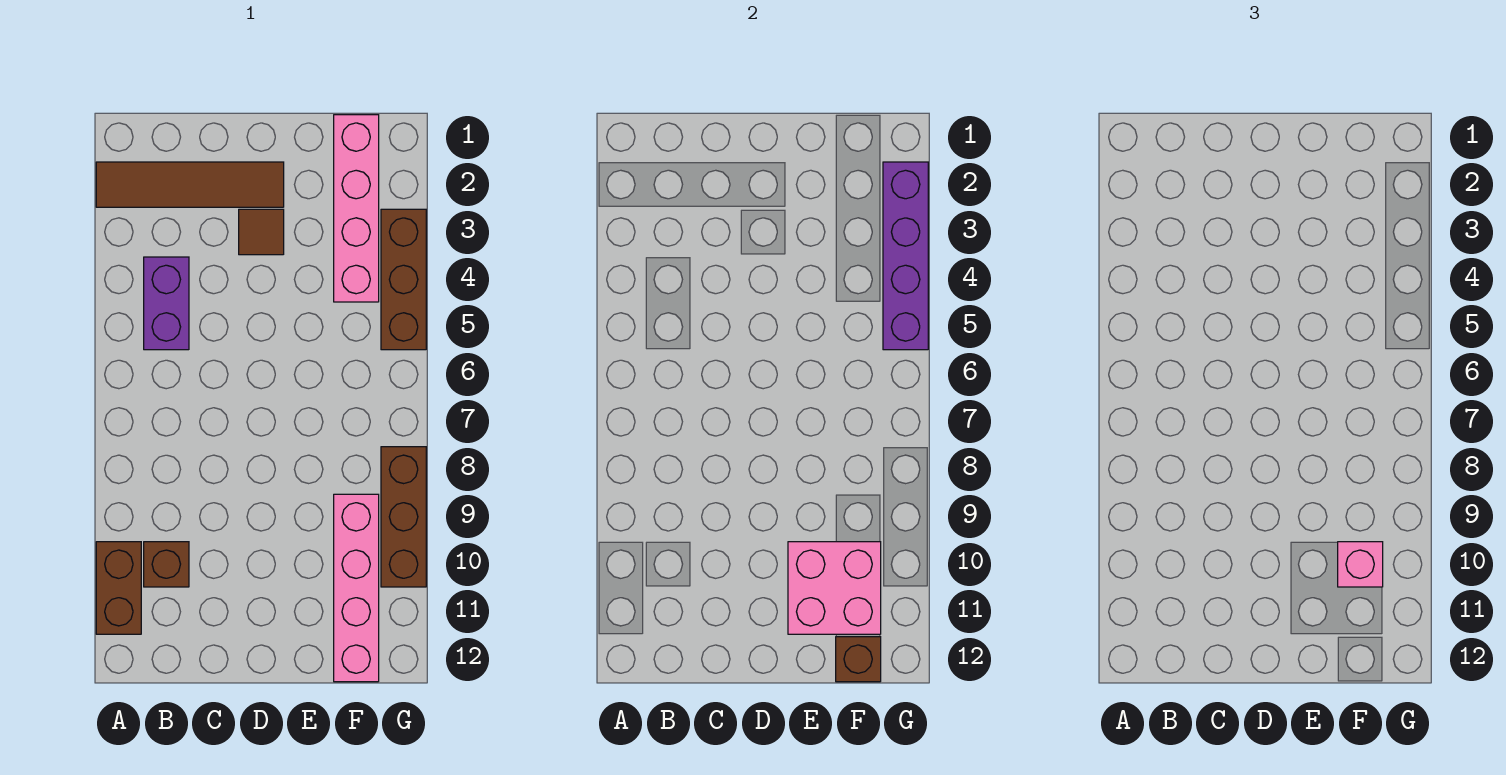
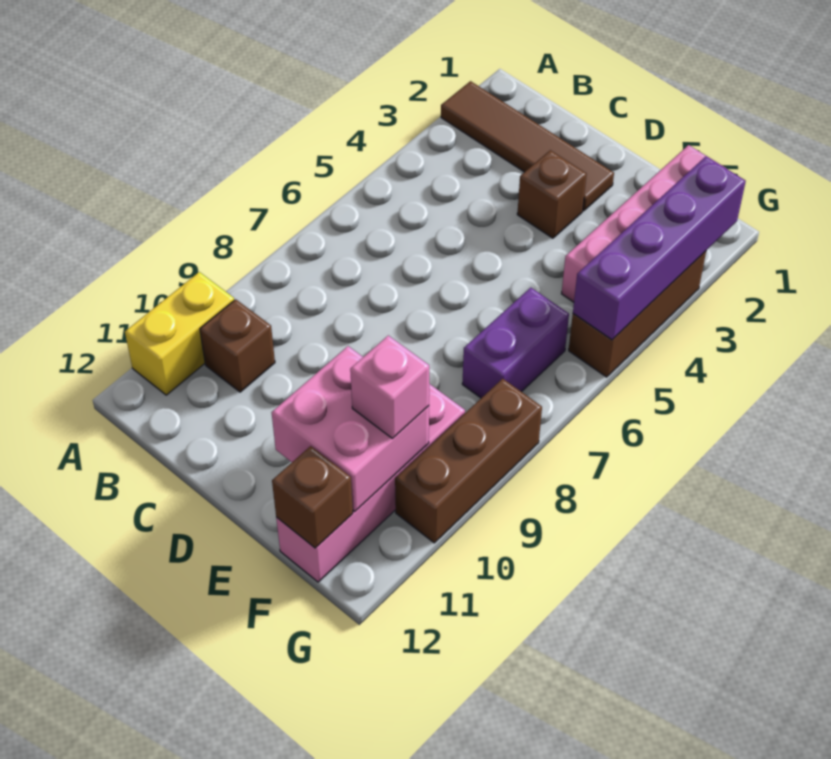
brown 1x2 brick [96,542,141,634] -> yellow 1x2 brick [125,272,234,395]
purple 1x2 brick [144,257,189,350] -> purple 1x2 brick moved to [462,288,569,398]
brown 1x1 tile [239,209,284,255] -> brown 1x1 brick [517,150,587,238]

